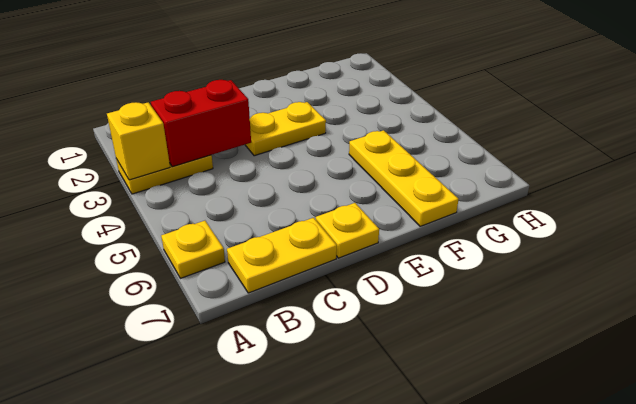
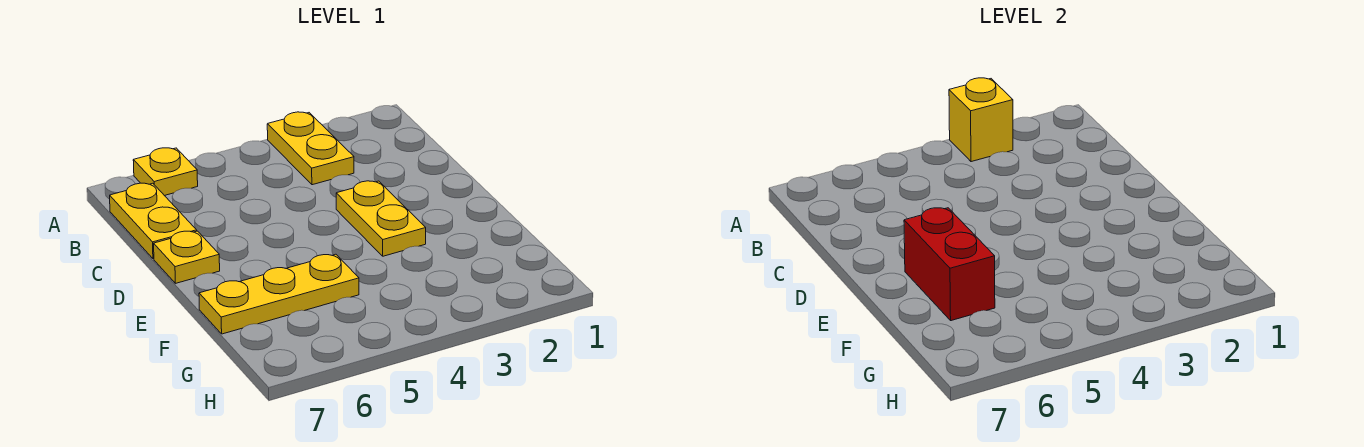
red 1x2 brick [151,80,251,167] -> red 1x2 brick moved to [904,208,995,321]

